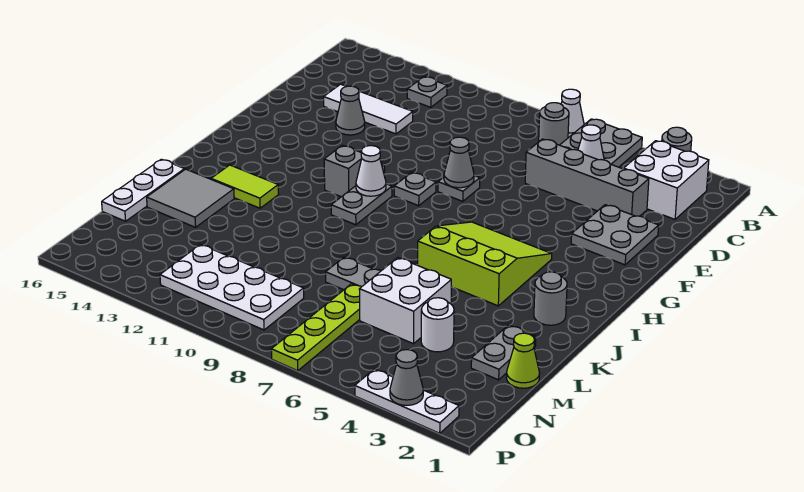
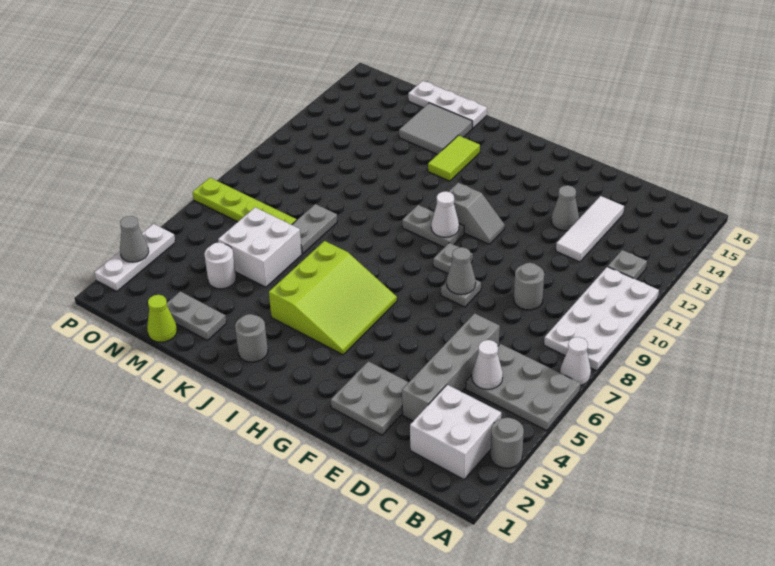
grey 1x1 round brick [539,103,569,145] -> grey 1x1 round brick moved to [514,263,544,310]
white 2x4 plate [160,244,304,330] -> white 2x4 plate moved to [544,267,659,371]

